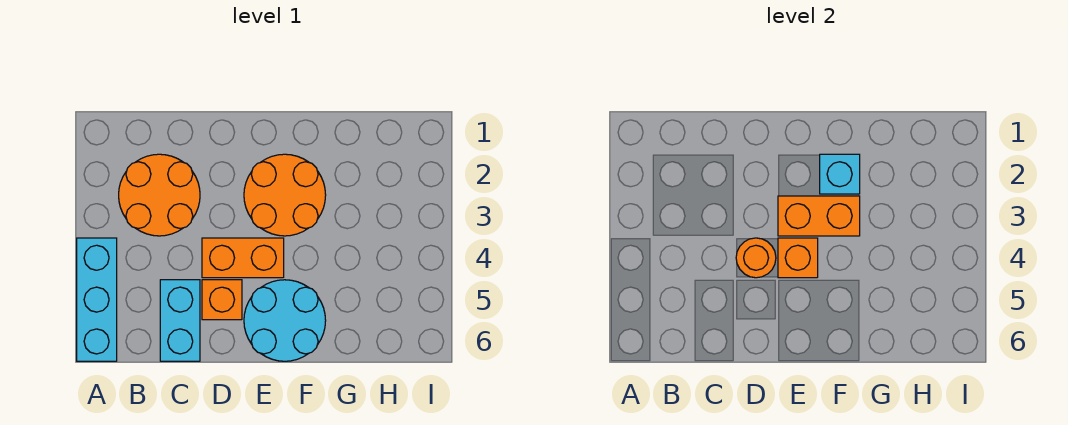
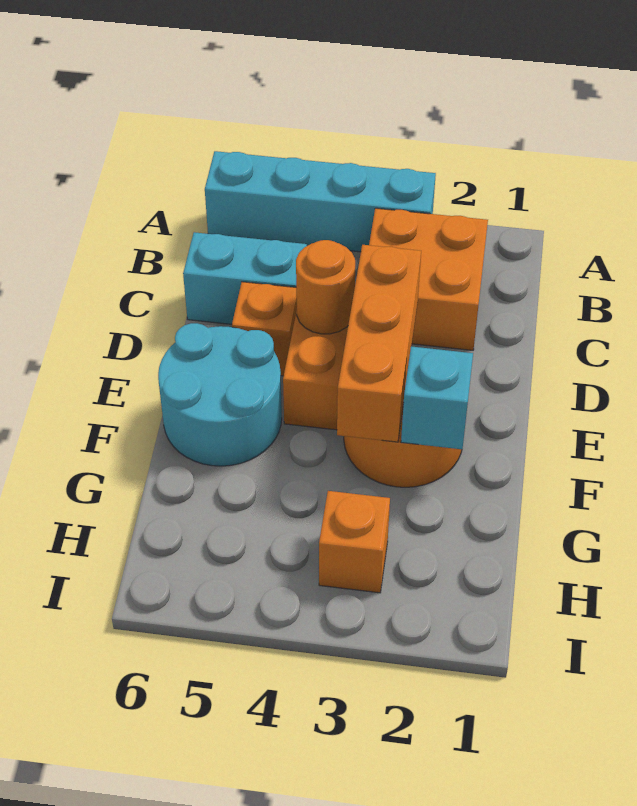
cyan 1x3 brick [77,238,117,361] -> cyan 1x4 brick [205,151,436,252]
orange 2x2 round brick [119,154,200,236] -> orange 2x2 brick [369,208,488,350]
orange 1x2 brick [778,196,860,236] -> orange 1x3 brick [337,245,421,442]
orange 1x1 brick [778,238,818,278] -> orange 1x1 brick moved to [319,491,390,593]

